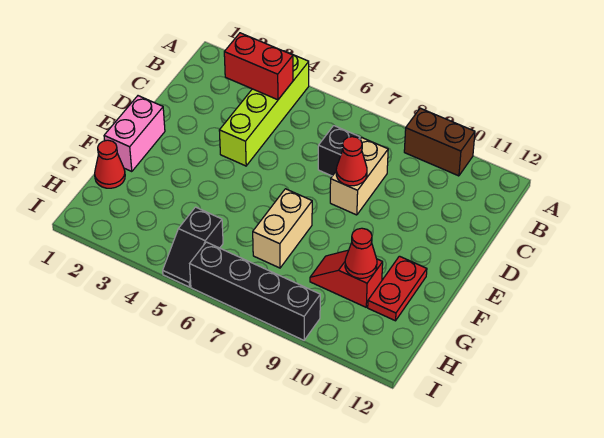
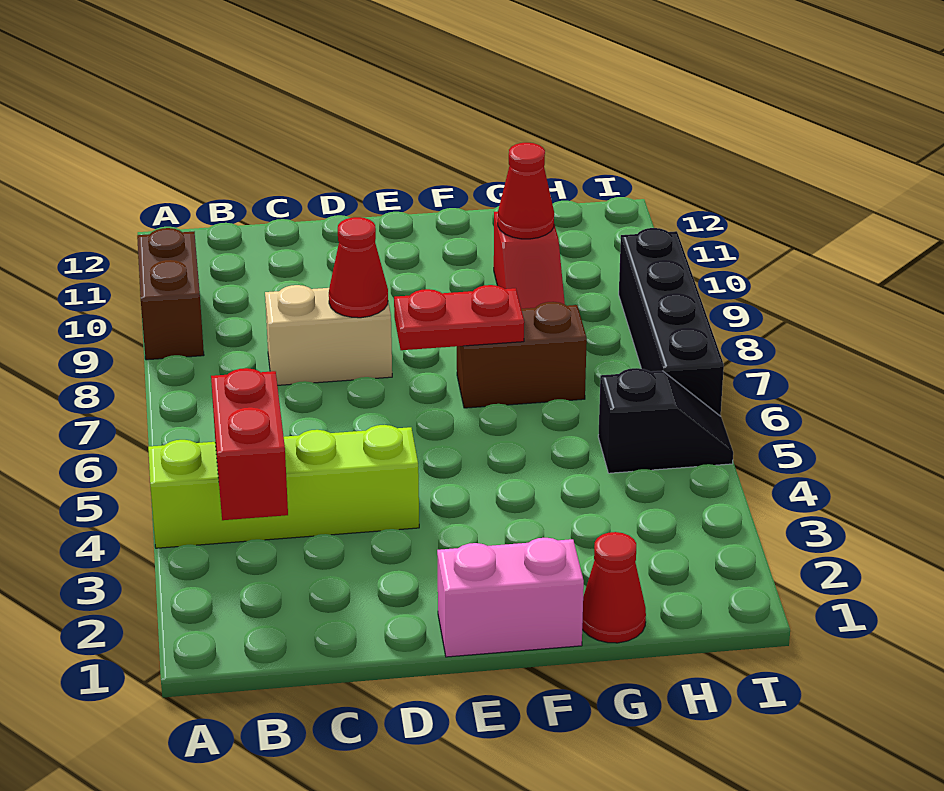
black 1x1 brick [318,126,360,176] -> none
tan 1x2 brick [253,189,312,268] -> brown 1x2 brick [457,302,587,408]
red 1x2 plate [368,256,427,321] -> red 1x2 plate moved to [394,285,524,350]

